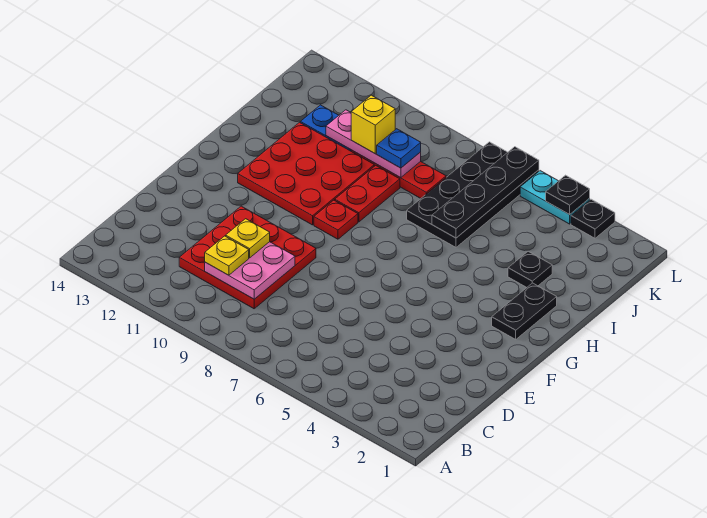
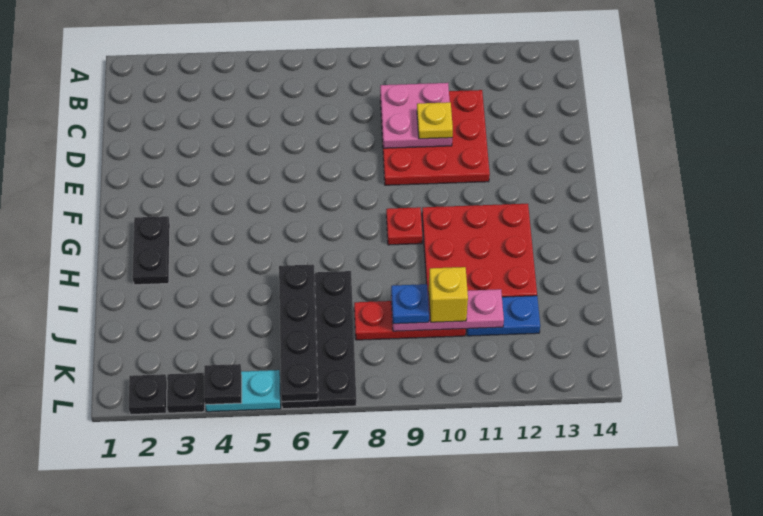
yellow 1x1 plate [205,236,249,275] -> none
red 1x2 plate [335,165,400,222] -> none
black 1x1 plate [508,251,552,287] -> black 1x1 plate moved to [128,374,167,415]

